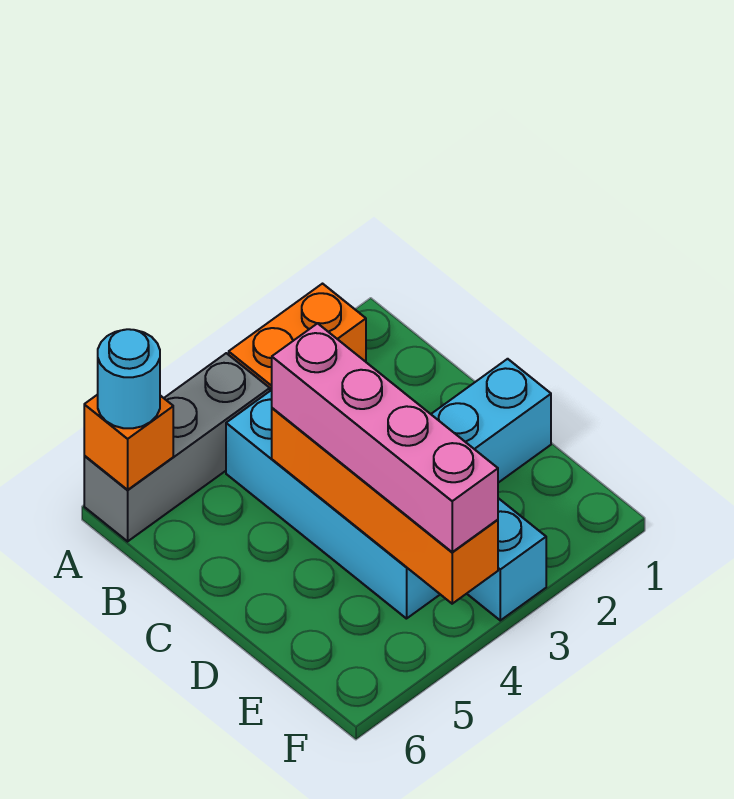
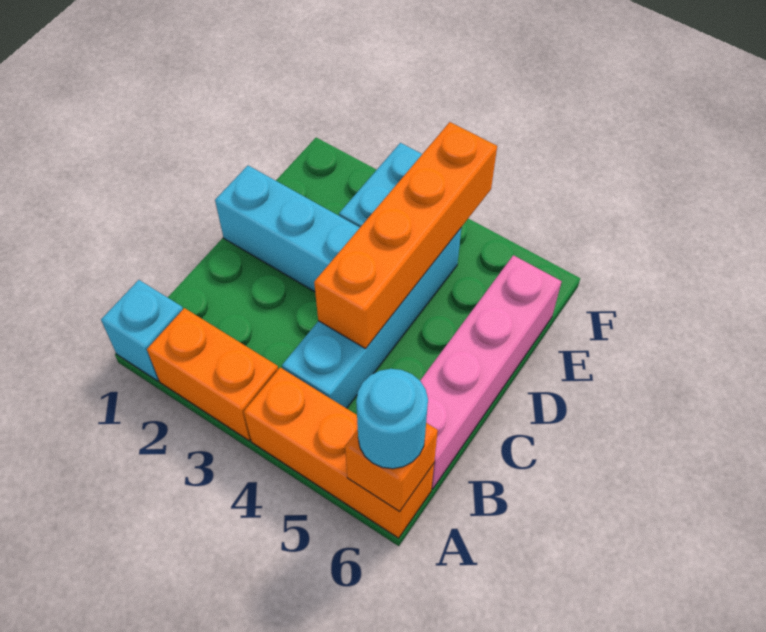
none -> cyan 1x1 brick [101,280,183,381]
grey 1x3 brick [84,353,270,541] -> orange 1x3 brick [244,368,434,538]
pink 1x4 brick [272,323,498,552] -> pink 1x4 brick moved to [420,255,562,489]

